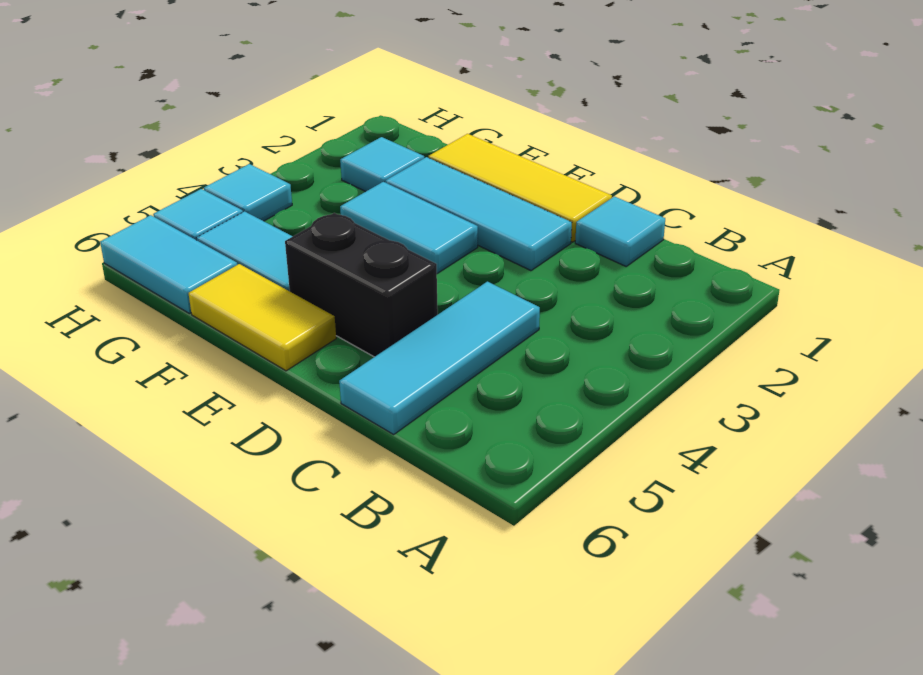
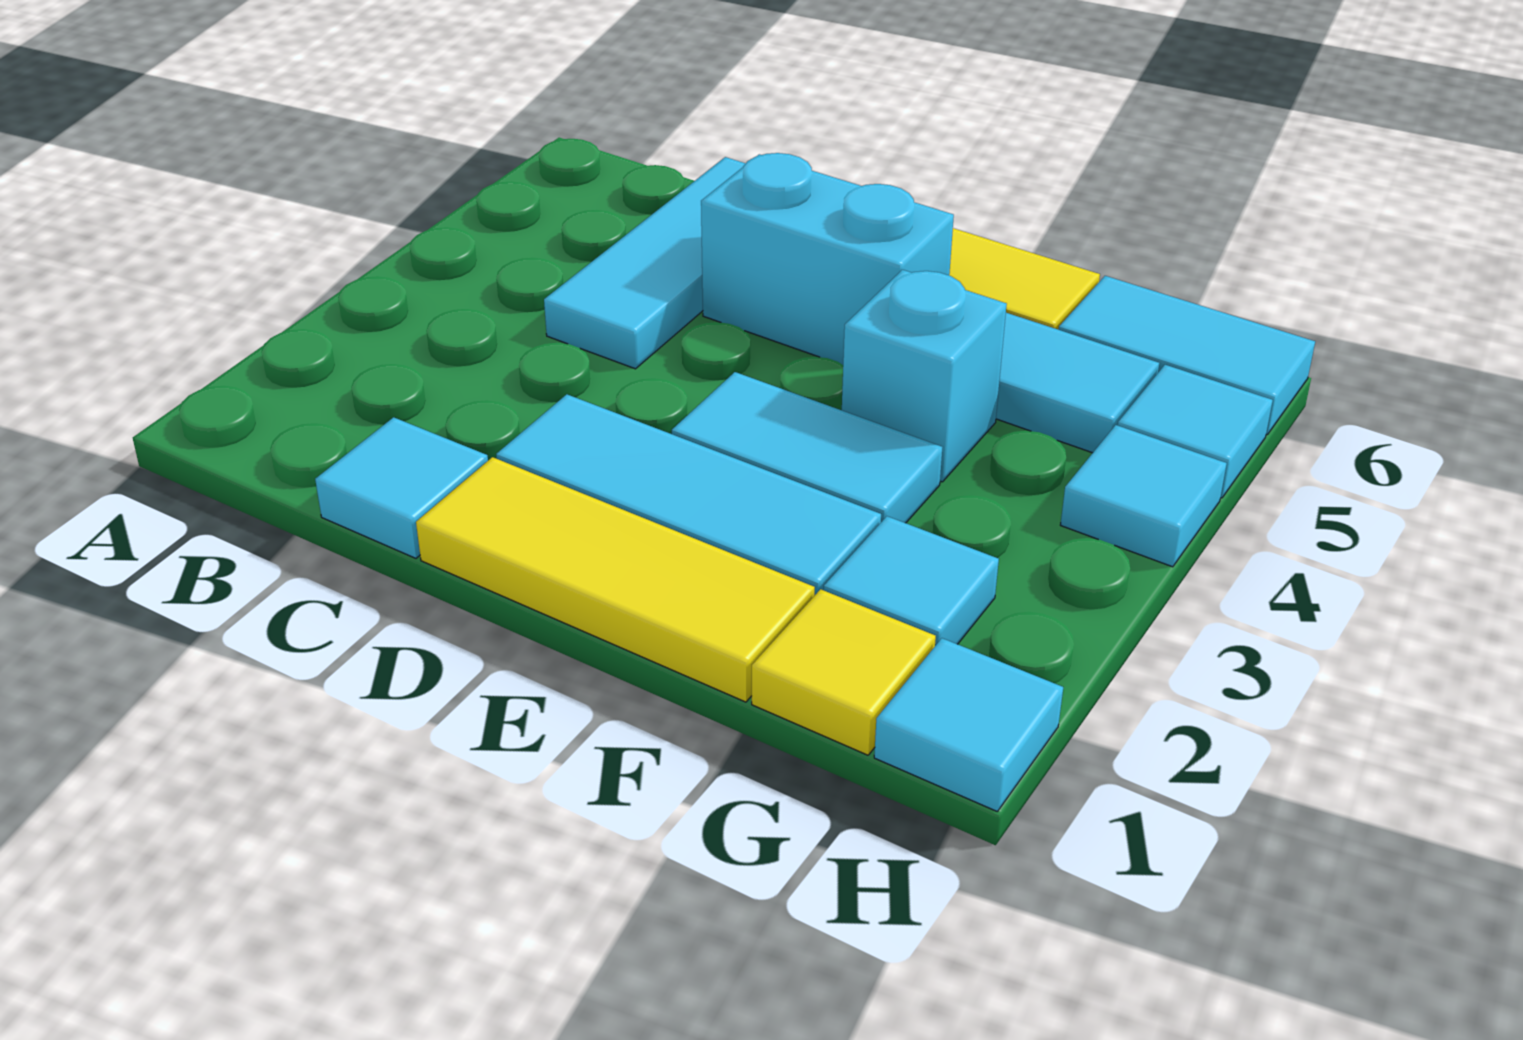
black 1x2 brick [285,213,438,357] -> cyan 1x2 brick [701,153,954,365]
none -> cyan 1x1 brick [842,270,1007,482]
none -> yellow 1x1 tile [752,589,936,755]
none -> cyan 1x1 tile [874,638,1063,812]

